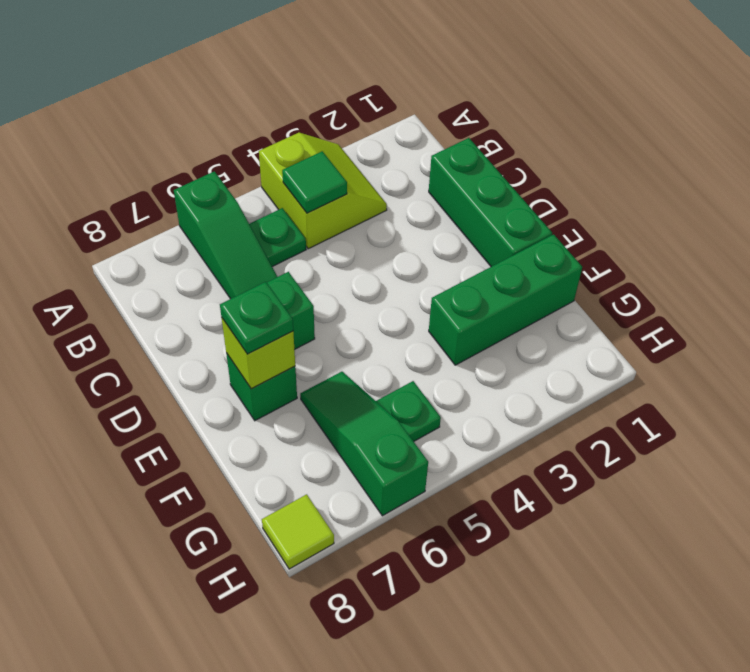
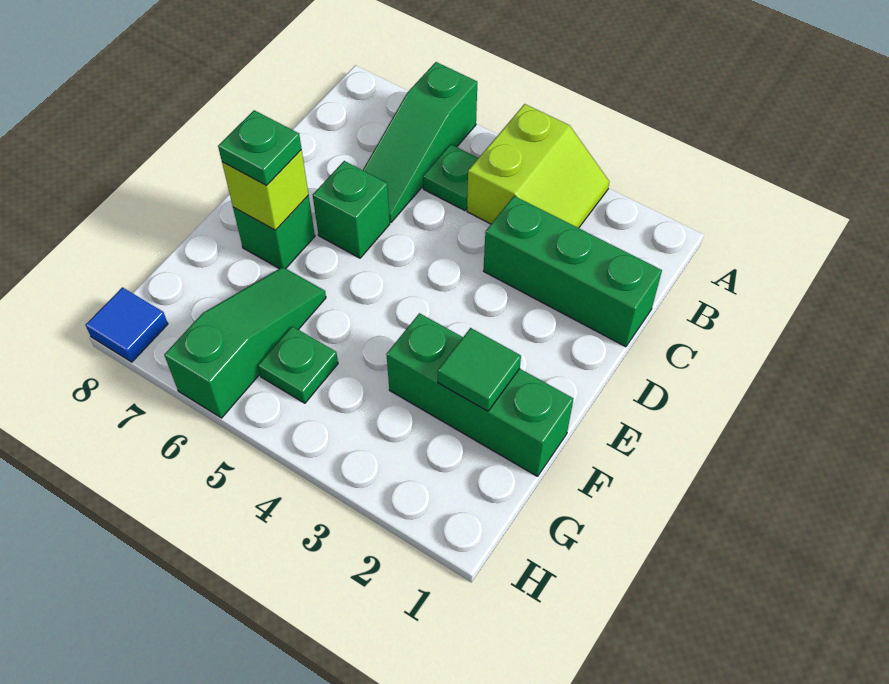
green 1x1 tile [282,151,347,213] -> green 1x1 tile moved to [438,328,521,411]
green 1x3 brick [429,138,552,267] -> green 1x3 brick turned to [484,196,662,347]
lime 1x1 tile [262,494,334,569] -> blue 1x1 tile [86,287,168,362]

